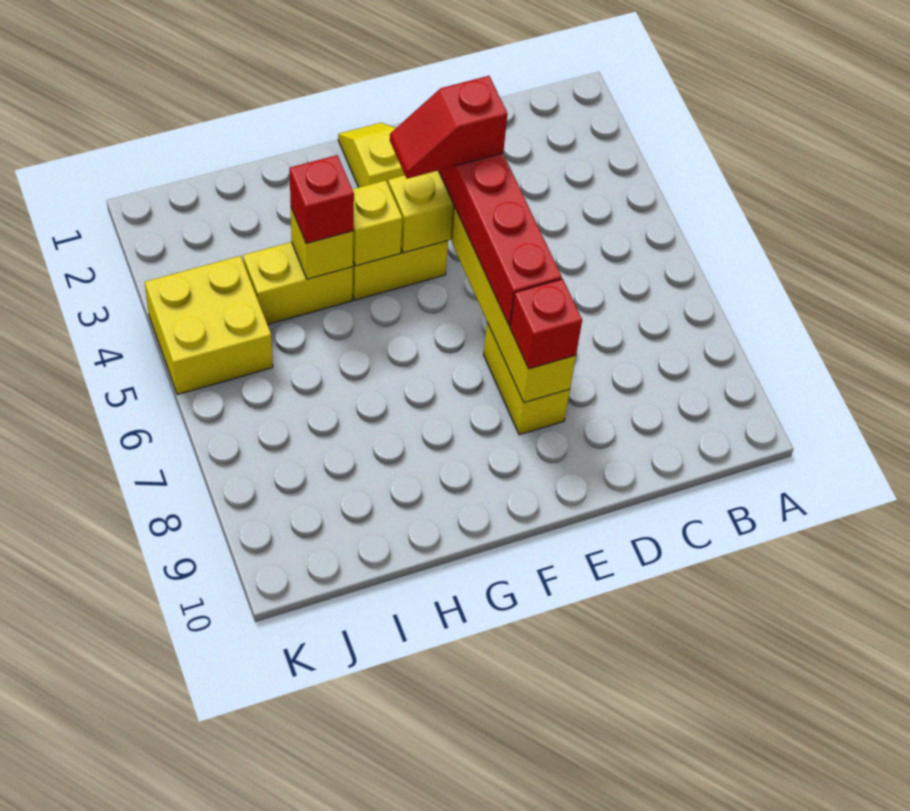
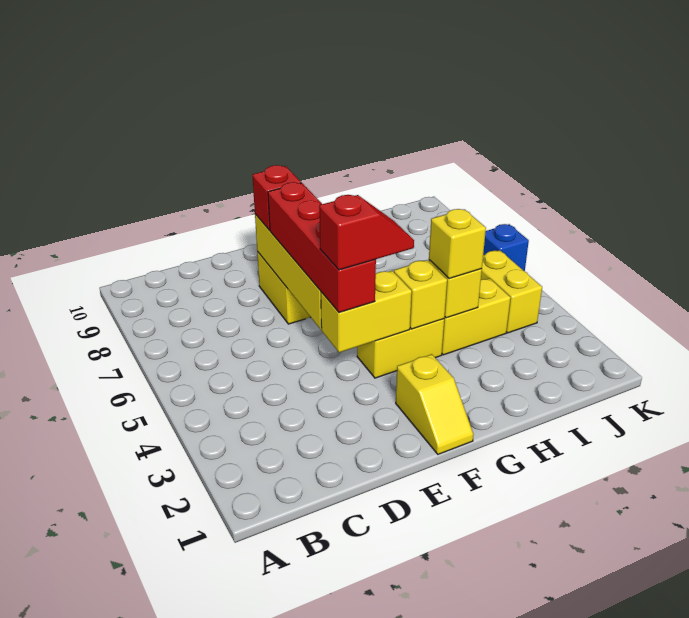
red 1x1 brick [290,155,354,244] -> yellow 1x1 brick [429,209,486,279]
yellow 2x2 brick [145,256,273,395] -> yellow 1x2 brick [481,250,542,333]
none -> blue 1x1 brick [483,224,529,271]

